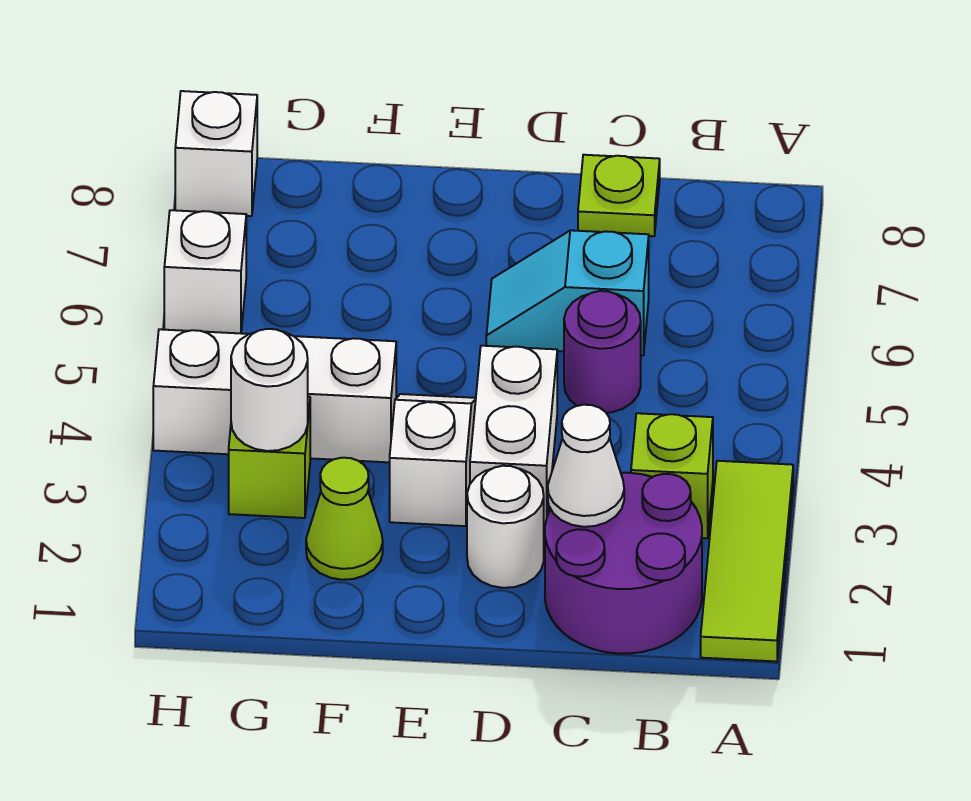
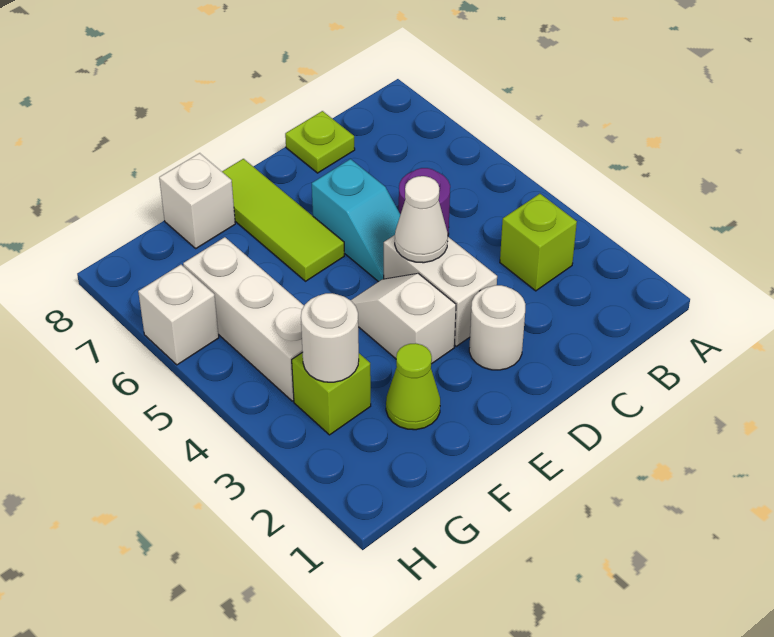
lime 1x3 tile [701,461,793,662] -> lime 1x3 tile moved to [222,159,344,281]
purple 2x2 round brick [545,473,702,654] -> none
white 1x1 cone [548,405,624,527] -> white 1x1 cone moved to [395,176,448,263]
cyan 1x2 slope [486,230,649,355] -> cyan 1x2 slope turned to [312,159,401,282]
white 1x3 brick [153,329,396,462] -> white 1x3 brick turned to [183,237,304,401]
white 1x1 brick [175,91,257,216] -> white 1x1 brick moved to [159,153,235,248]

